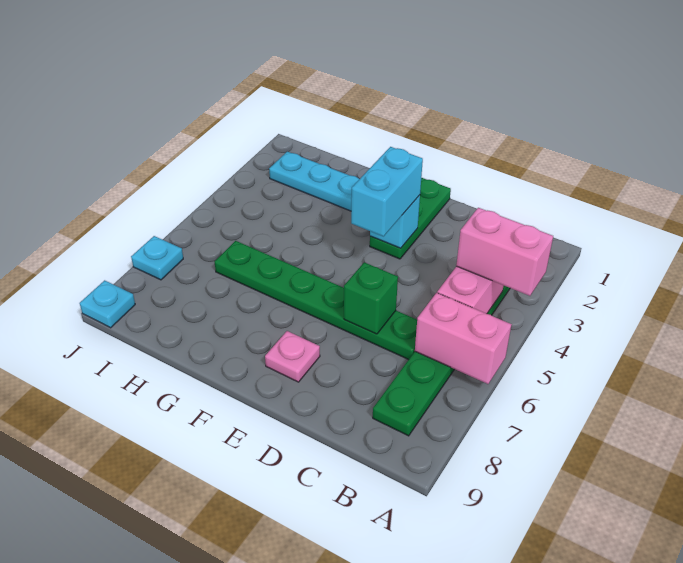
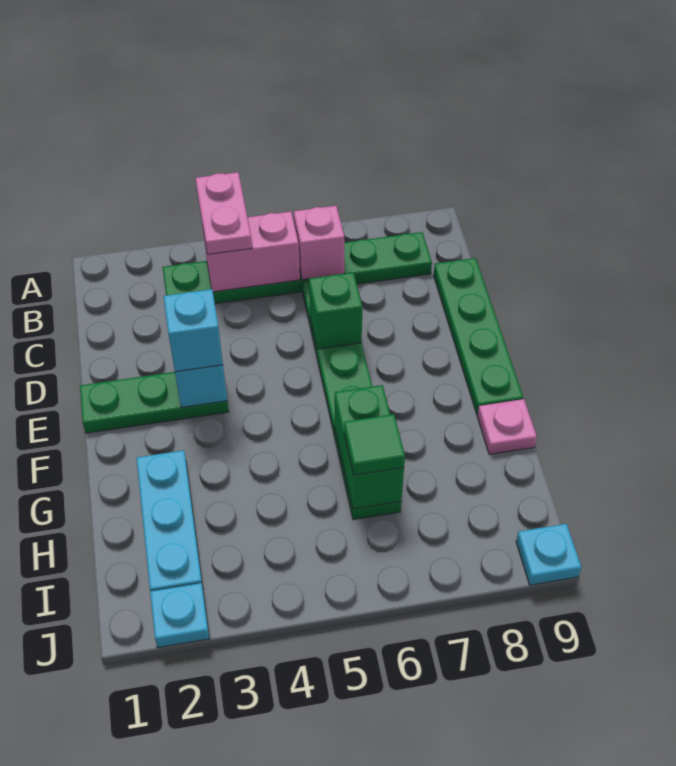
pink 1x2 brick [456,208,553,296] -> pink 1x2 plate [195,172,252,254]
pink 1x2 brick [415,293,512,384] -> pink 1x1 brick [294,206,344,280]
none -> green 1x4 plate [434,258,523,415]
cyan 1x2 brick [351,147,423,236] -> cyan 1x1 brick [163,289,223,372]
pink 1x1 plate [265,331,320,382] -> pink 1x1 plate moved to [477,399,537,454]
none -> green 1x2 brick [335,385,404,509]
none -> green 1x1 tile [344,414,405,475]
cyan 1x1 plate [131,236,183,280] -> cyan 1x1 plate moved to [150,583,209,648]

